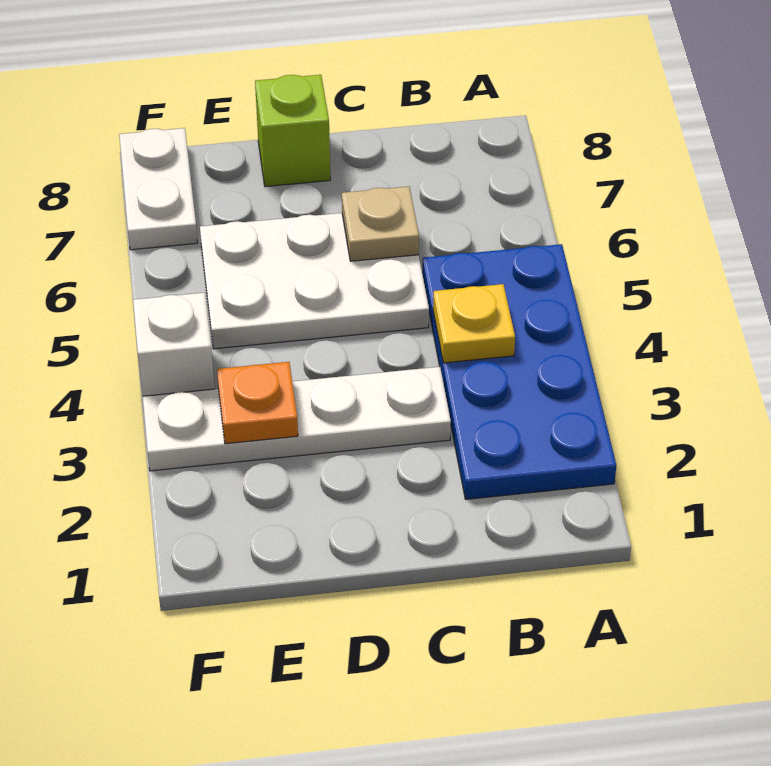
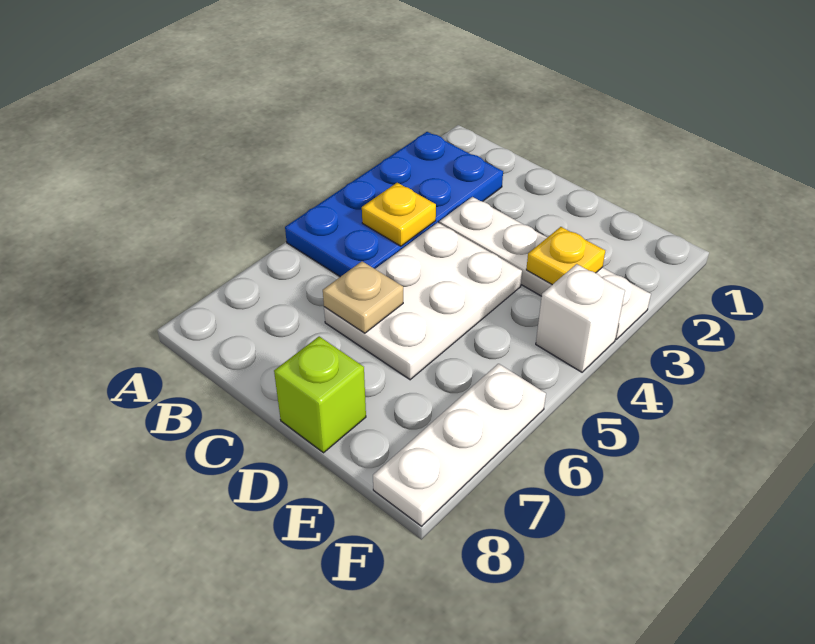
white 2x3 plate [200,213,429,349] -> white 2x3 plate turned to [324,223,522,380]
orange 1x1 plate [217,362,298,444] -> yellow 1x1 plate [526,227,605,285]
white 1x2 plate [119,128,198,250] -> white 1x3 plate [373,364,546,526]

